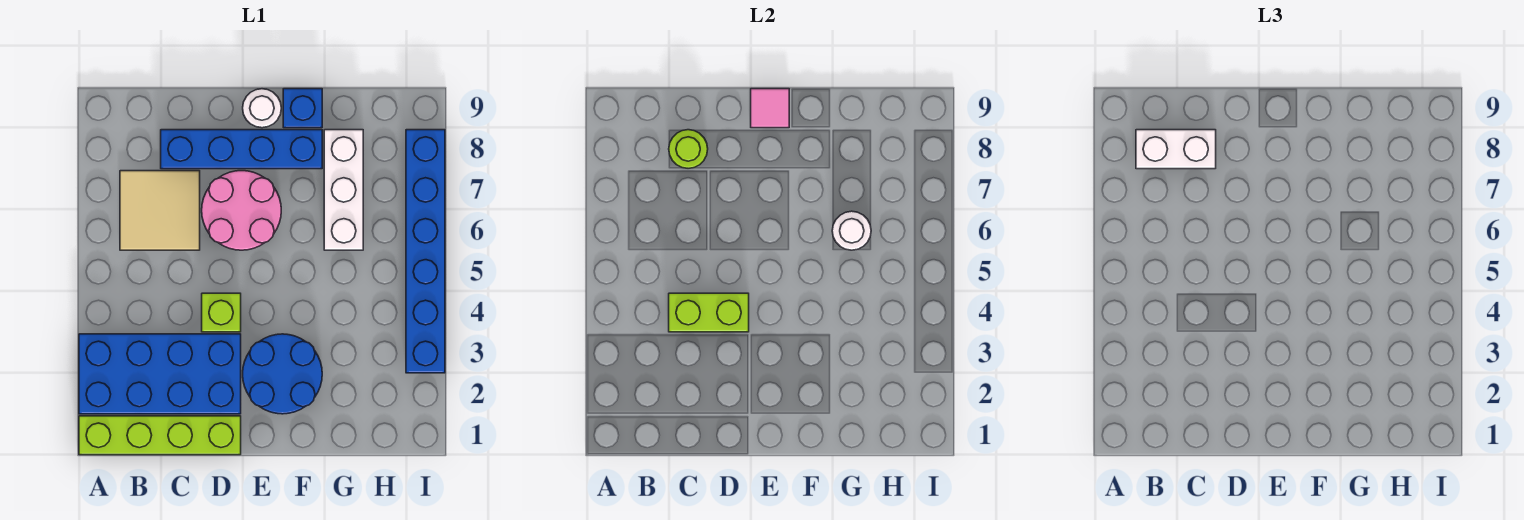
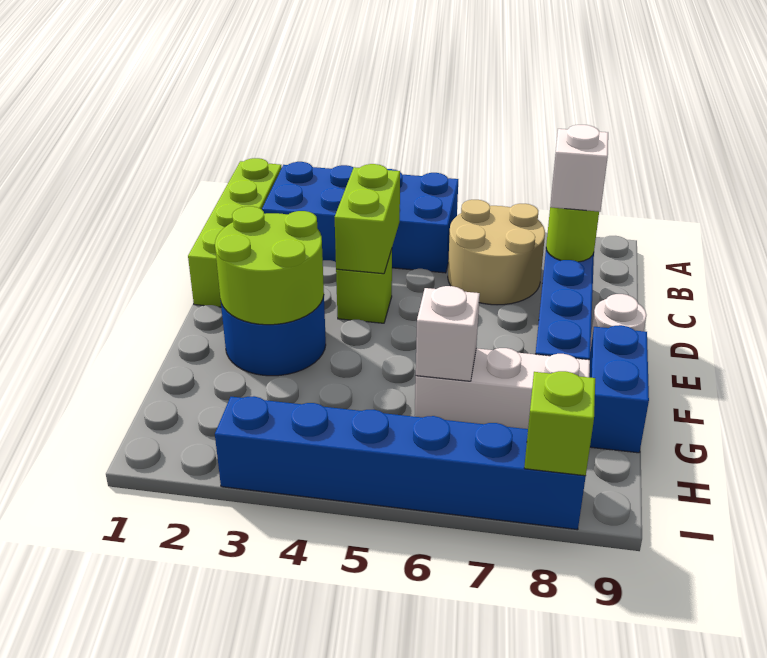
blue 2x4 brick [79,334,241,414] -> blue 2x4 brick turned to [262,162,458,273]
tan 2x2 tile [120,171,200,250] -> tan 2x2 round brick [448,200,545,305]
white 1x2 brick [1136,130,1216,169] -> white 1x1 brick [550,125,608,212]
pink 2x2 round brick [202,171,281,250] -> none
none -> lime 2x2 round brick [215,206,324,325]
pink 1x1 tile [751,89,789,128] -> none
blue 1x1 brick [283,89,322,128] -> blue 1x2 brick [589,325,649,453]
white 1x1 round brick [832,211,871,250] -> white 1x1 brick [416,286,480,381]
none -> lime 1x1 brick [524,371,595,476]

